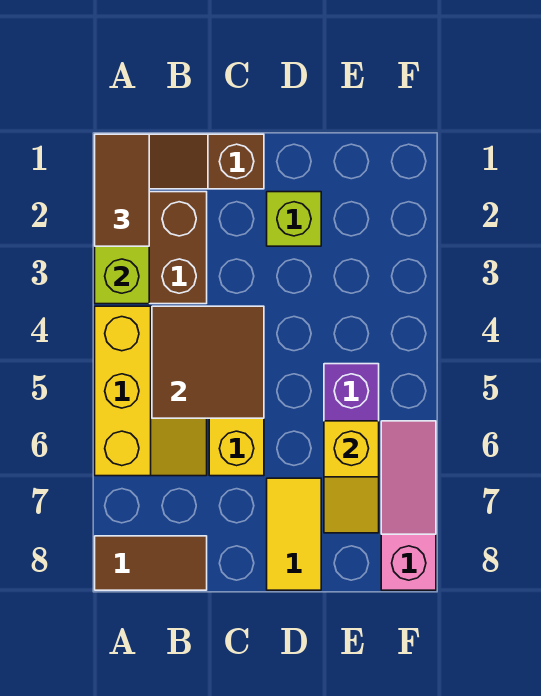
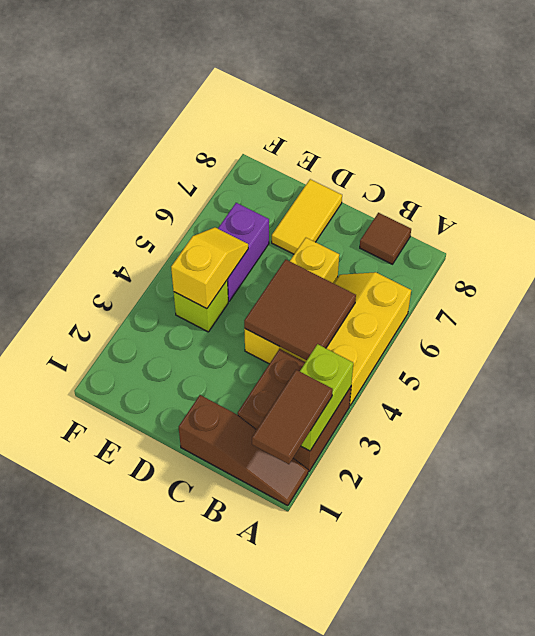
brown 1x2 tile [95,536,207,590] -> brown 1x1 tile [360,213,411,264]
lime 1x1 brick [267,192,321,246] -> lime 1x1 brick moved to [174,281,228,332]
yellow 1x2 slope [324,421,379,533] -> yellow 1x2 slope moved to [171,227,248,309]
pink 1x3 slope [381,421,436,590] -> none

